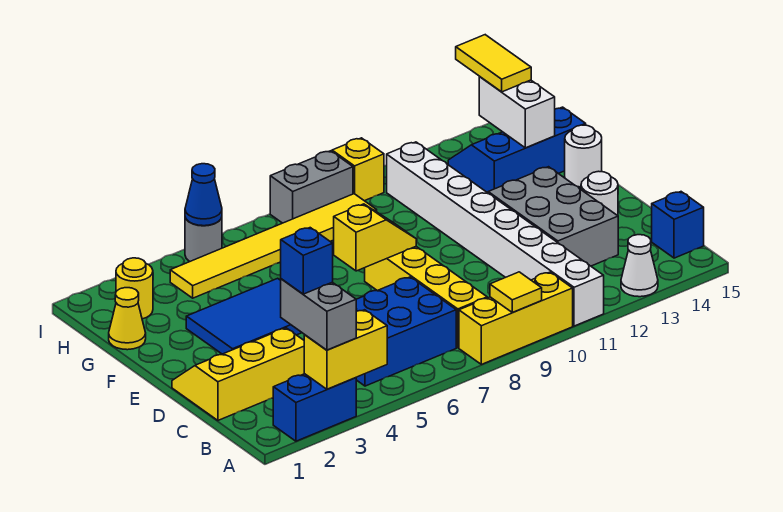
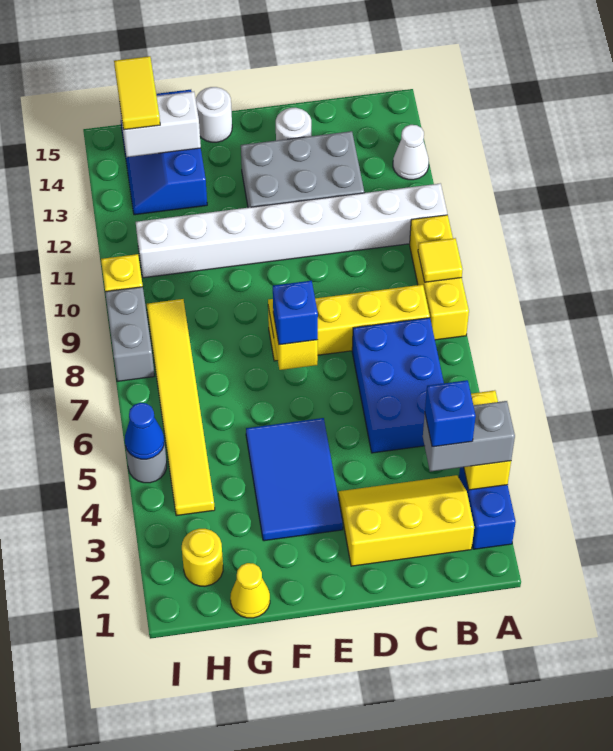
blue 1x1 brick [652,192,704,258] -> blue 1x1 brick moved to [273,281,318,345]
yellow 2x3 slope [172,328,304,420] -> yellow 2x3 slope turned to [338,475,474,566]
yellow 1x2 tile [456,35,531,92] -> yellow 1x2 tile turned to [114,56,160,130]

